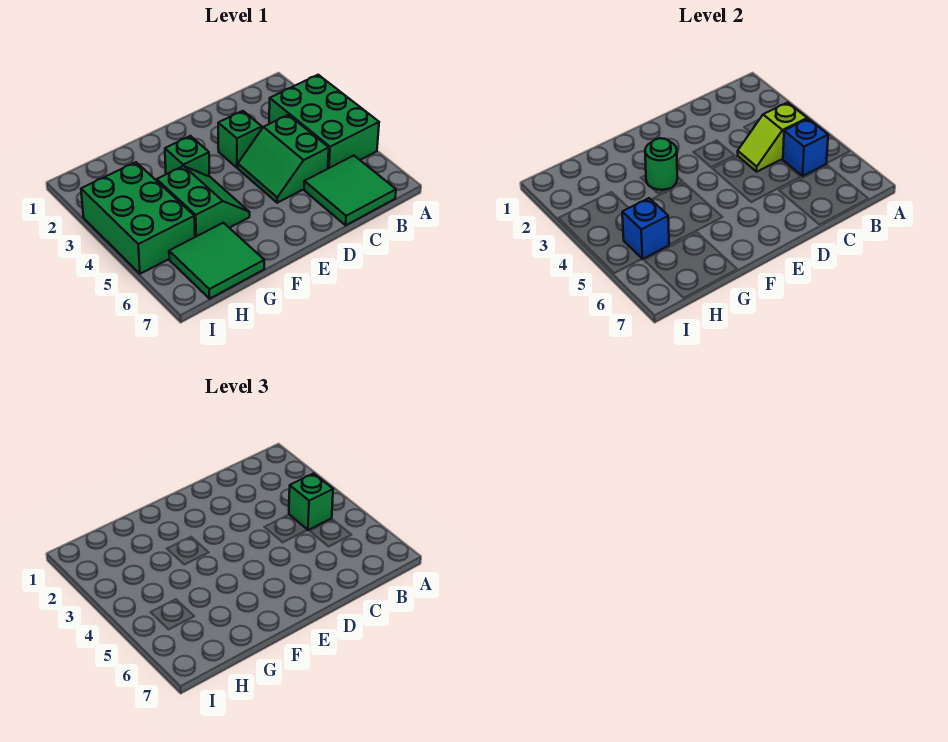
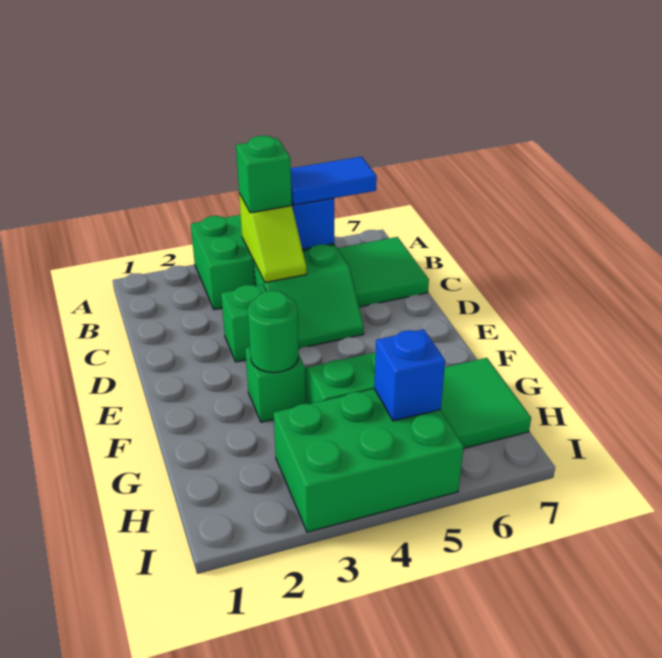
none -> blue 1x2 tile [291,157,377,205]

